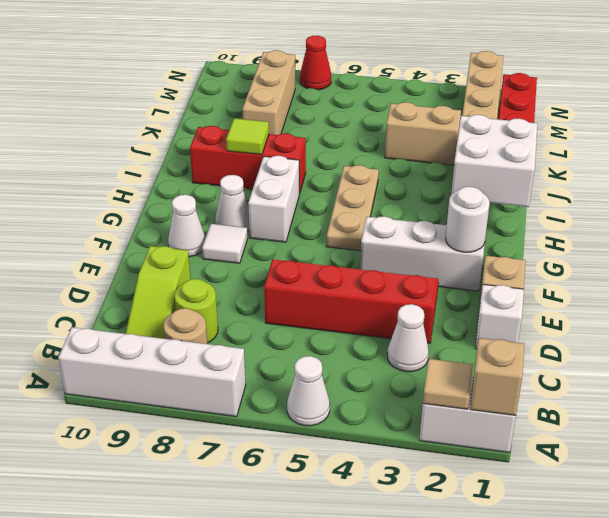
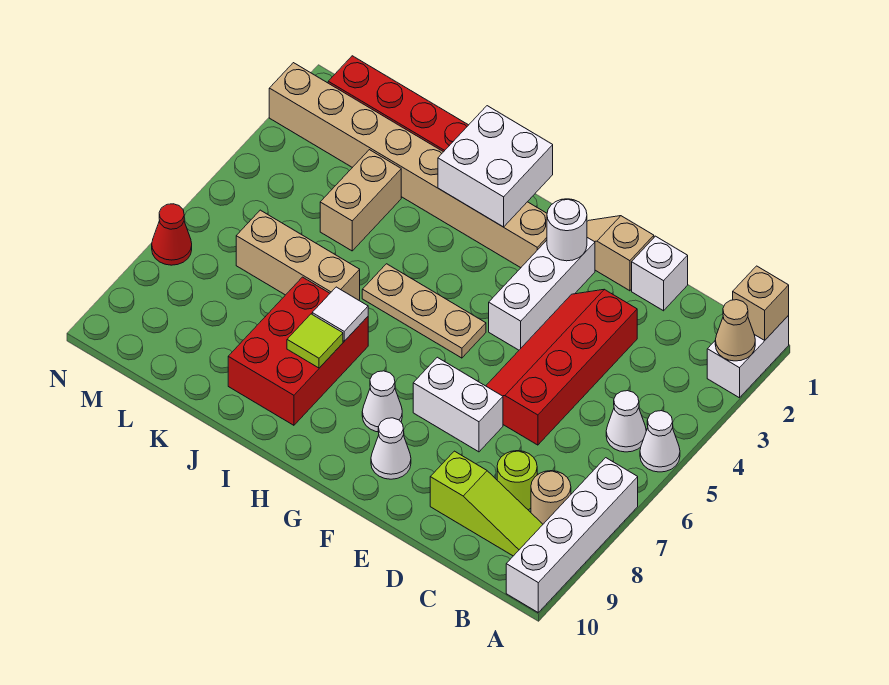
tan 1x1 tile [423,359,473,409] -> tan 1x1 cone [715,300,755,361]
white 1x1 cone [387,304,429,372] -> white 1x1 cone moved to [606,391,646,452]
white 1x1 tile [202,224,248,263] -> white 1x1 tile moved to [312,287,368,341]
white 1x2 brick [248,156,299,242] -> white 1x2 brick moved to [413,357,503,452]
red 1x3 brick [190,126,306,194] -> red 2x3 brick [228,277,368,425]
tan 1x3 brick [242,50,295,135] -> tan 1x3 brick moved to [236,210,360,300]

